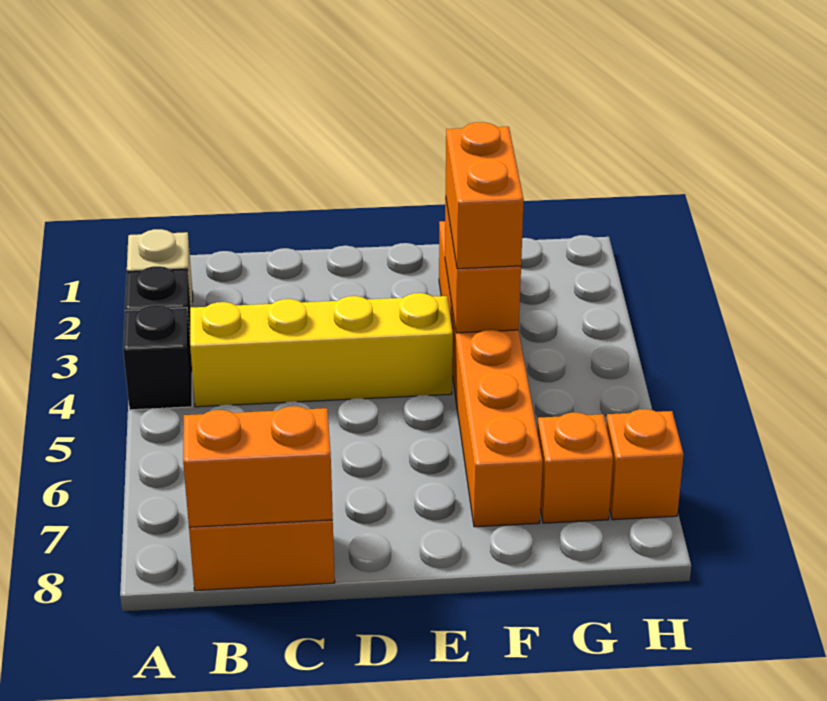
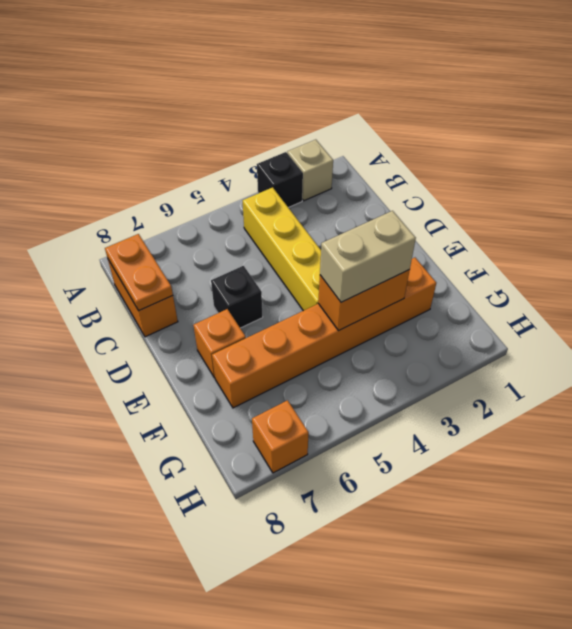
black 1x1 brick [123,305,192,410] -> black 1x1 brick moved to [211,266,263,328]
orange 1x2 brick [183,406,333,527] -> orange 1x2 plate [105,234,173,311]
orange 1x2 brick [446,122,524,269] -> tan 1x2 brick [320,211,416,302]
orange 1x1 brick [537,413,613,523] -> orange 1x1 brick moved to [193,309,246,378]

